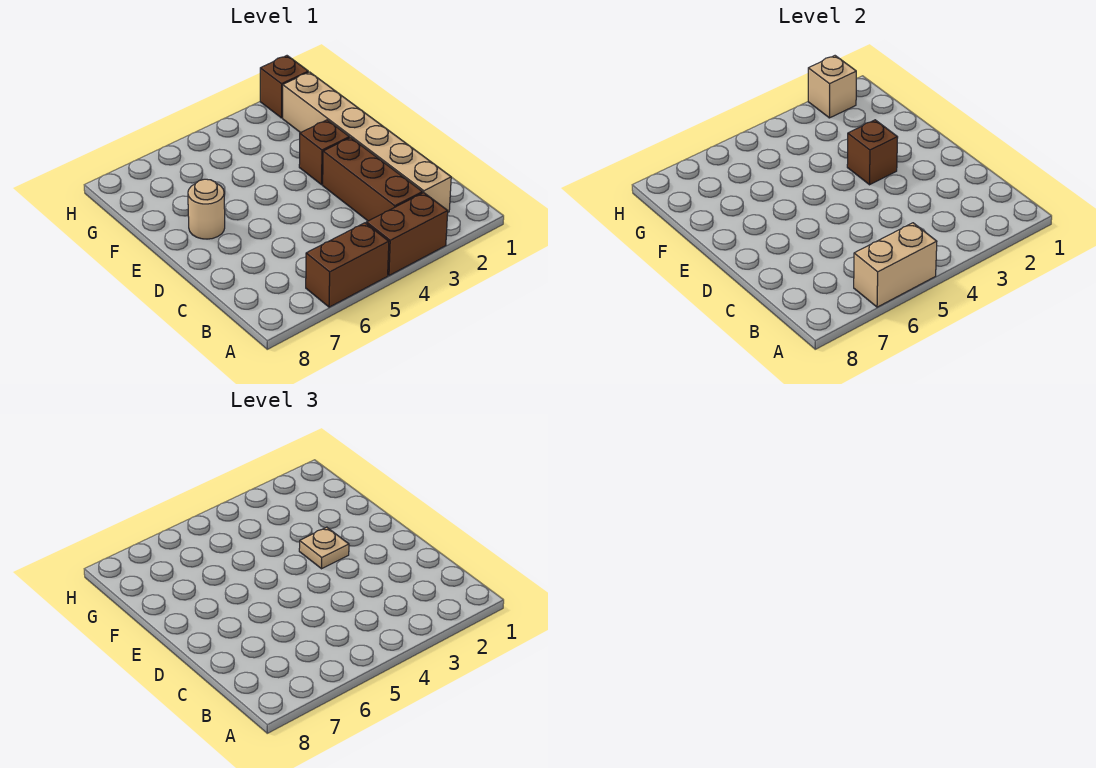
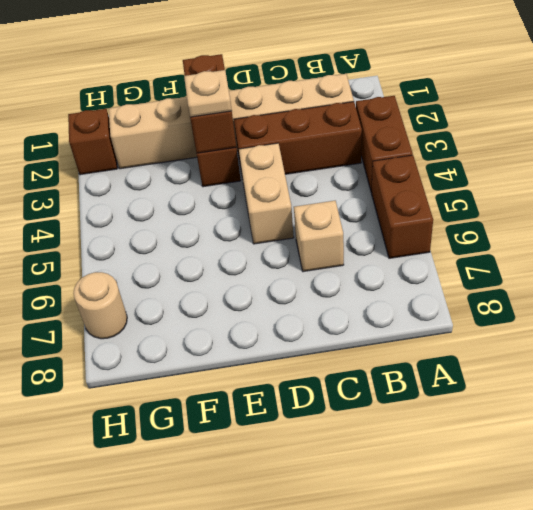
tan 1x2 brick [854,223,937,307] -> tan 1x2 brick moved to [239,143,294,244]
brown 1x1 brick [847,120,898,185] -> brown 1x2 brick [183,54,236,153]
tan 1x1 round brick [188,179,225,239] -> tan 1x1 round brick moved to [73,272,127,339]
tan 1x1 brick [808,56,856,118] -> tan 1x1 brick moved to [294,201,344,272]

